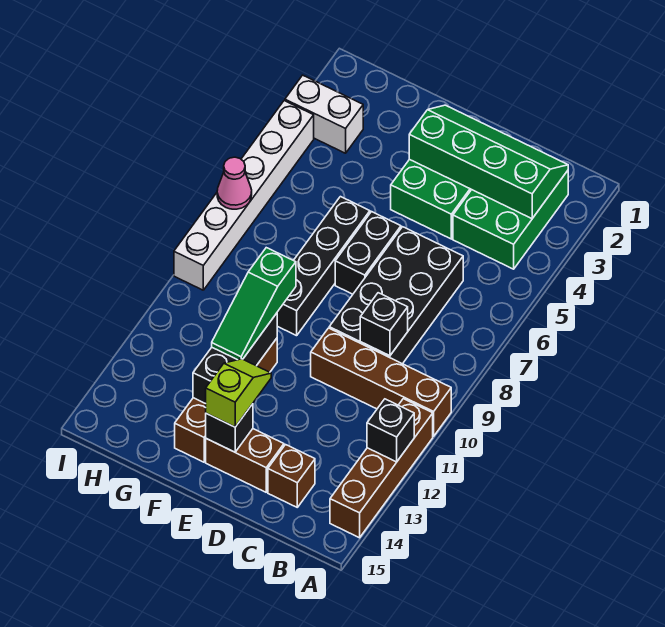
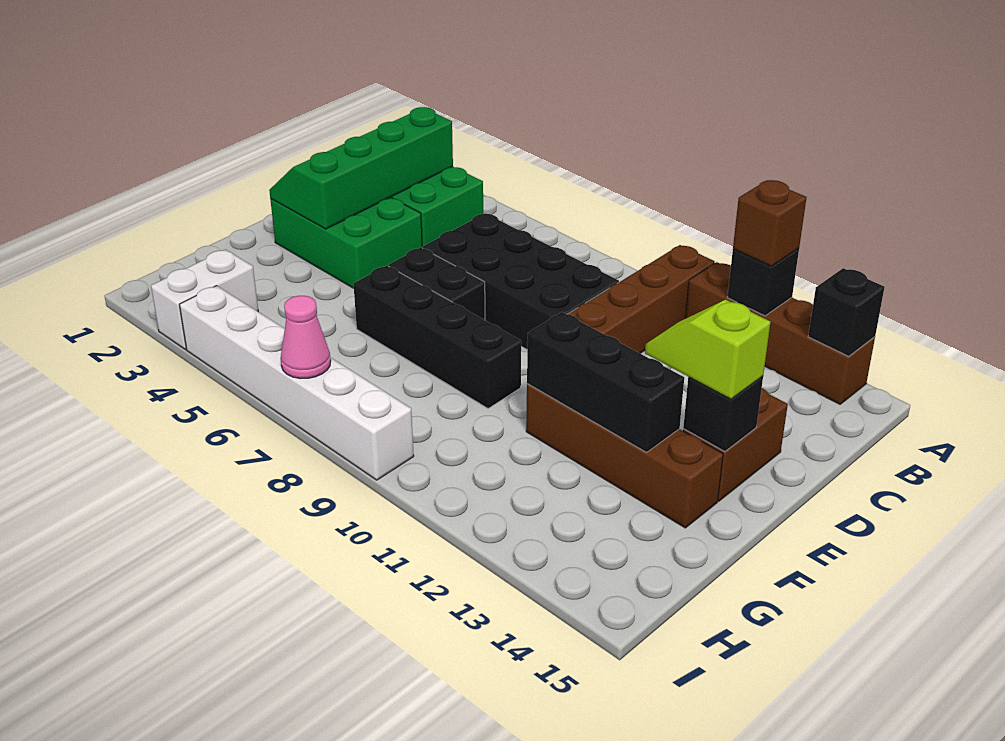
black 1x1 brick [360,293,408,356] -> black 1x1 brick moved to [808,268,885,356]
brown 1x1 brick [268,445,315,507] -> brown 1x1 brick moved to [733,180,807,266]
green 1x3 slope [212,248,296,360] -> none

